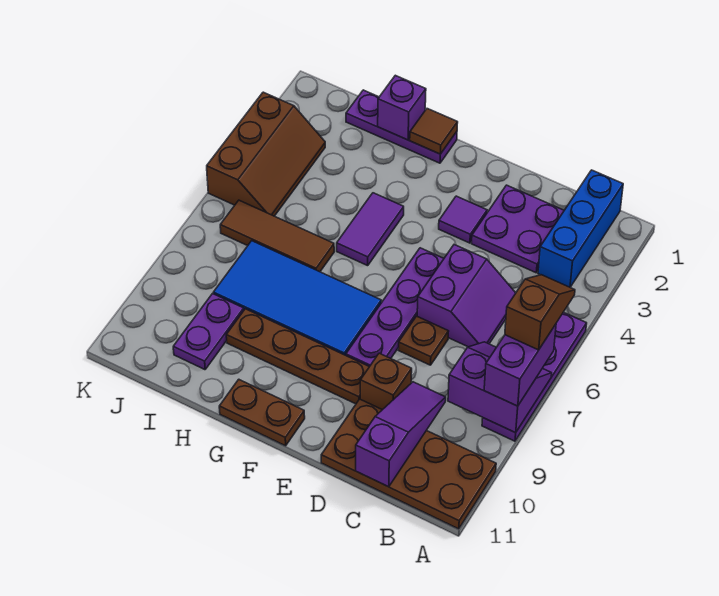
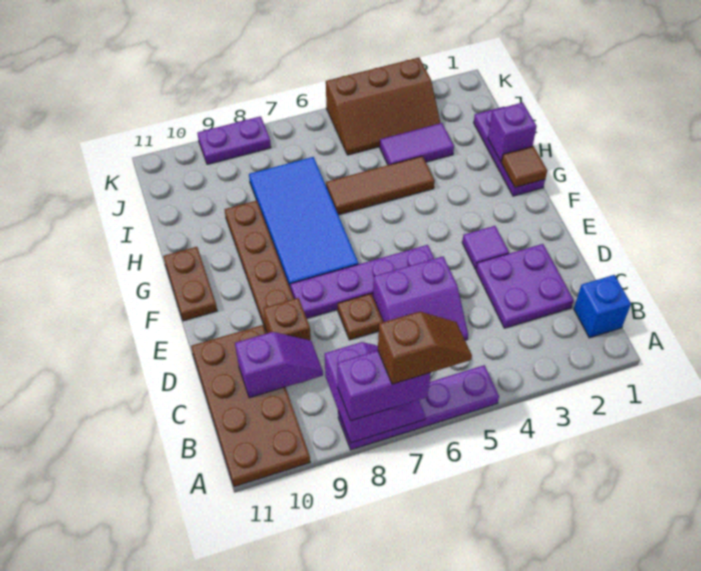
blue 1x3 brick [538,170,623,287] -> blue 1x1 brick [574,275,631,338]
purple 1x3 slope [356,382,446,487] -> purple 1x2 slope [235,332,323,398]
purple 1x2 tile [337,193,404,266] -> purple 1x2 tile moved to [380,123,454,165]
brown 1x3 tile [220,200,334,272] -> brown 1x3 tile turned to [326,156,435,215]
purple 1x2 plate [173,294,244,370] -> purple 1x2 plate moved to [197,116,271,164]

